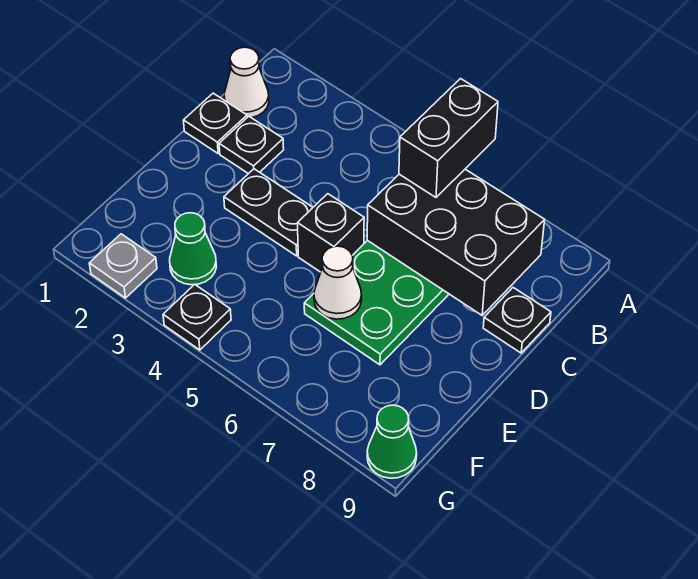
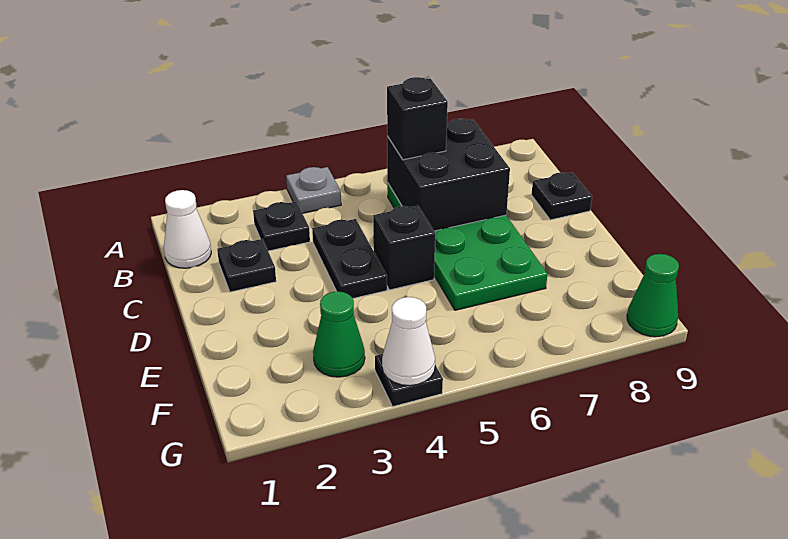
black 1x2 brick [399,79,498,197] -> black 1x1 brick [387,77,448,160]
black 2x3 brick [367,169,545,315] -> black 2x2 brick [387,119,510,231]
black 1x1 plate [183,93,247,153] -> black 1x1 plate moved to [253,202,310,251]
black 1x2 plate [224,169,313,256] -> black 1x2 plate turned to [312,219,387,298]
white 1x1 cone [314,246,362,319] -> white 1x1 cone moved to [382,297,435,386]
grey 1x1 plate [89,234,157,298] -> grey 1x1 plate moved to [286,167,341,213]

